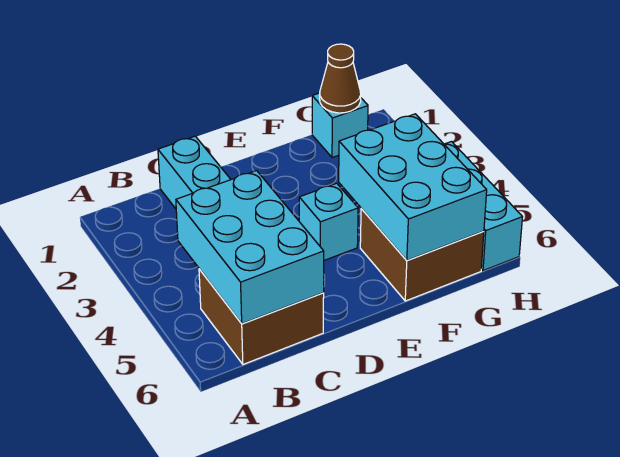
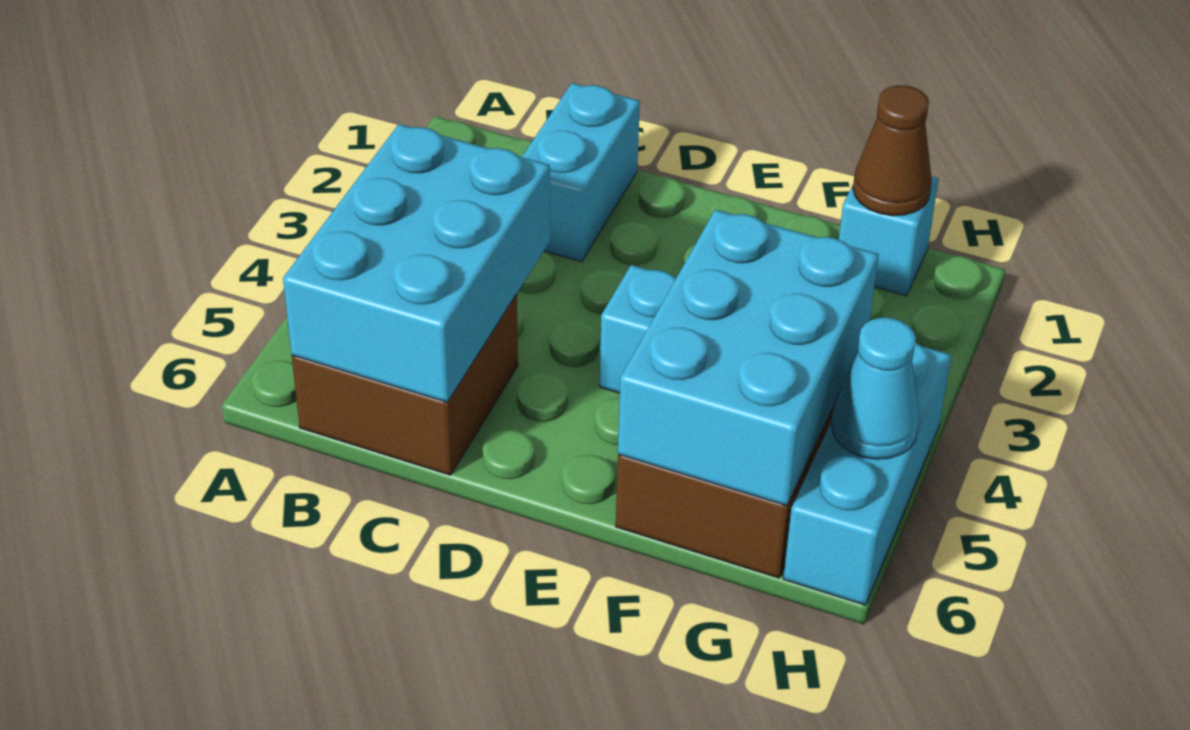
none -> cyan 1x1 cone [831,318,920,459]

